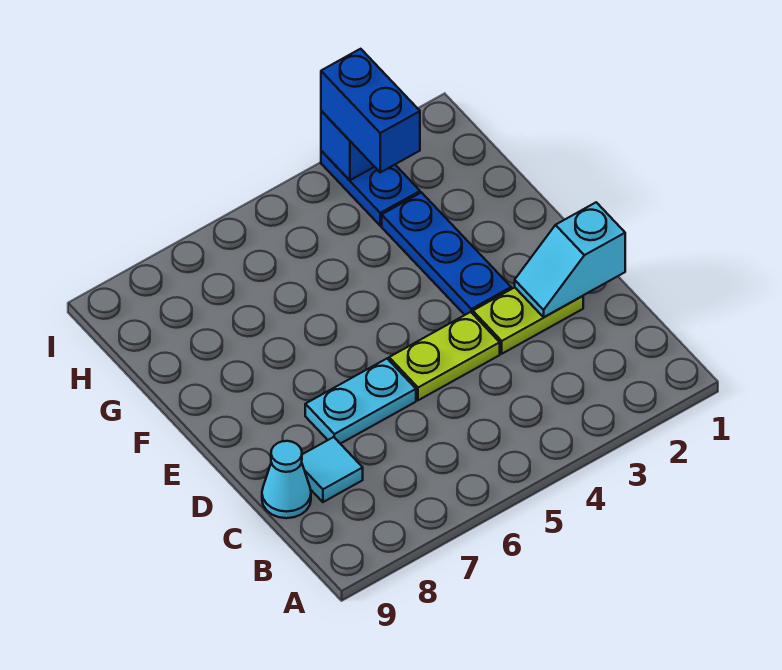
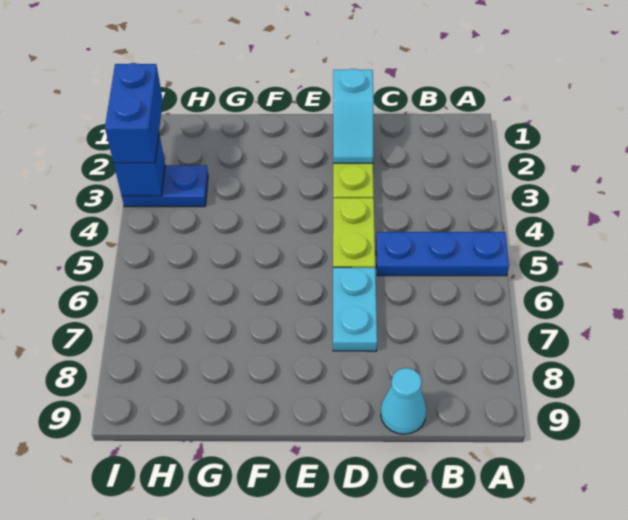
cyan 1x1 tile [302,437,363,502] -> none
blue 1x3 plate [382,193,511,315] -> blue 1x3 plate moved to [376,232,509,276]
blue 1x2 brick [321,49,420,172] -> blue 1x2 brick turned to [105,63,163,163]

